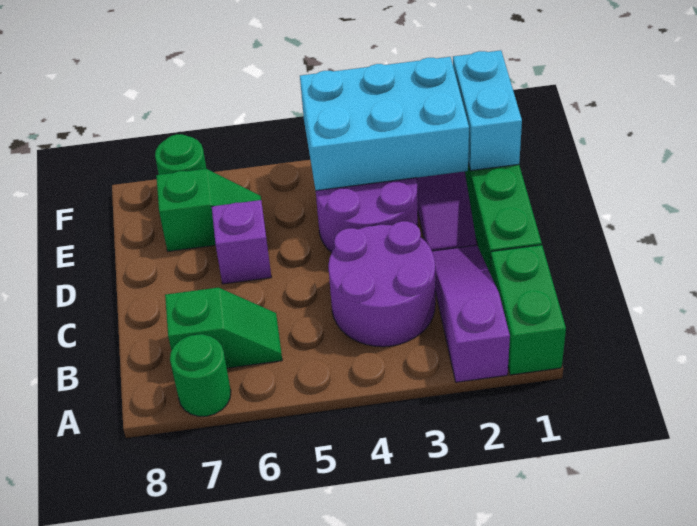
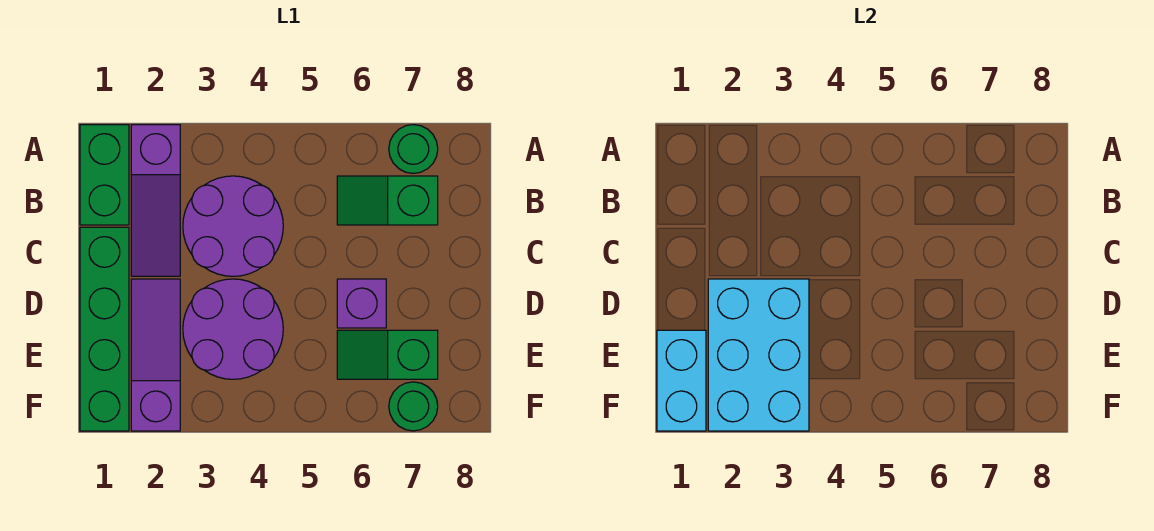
cyan 2x3 brick [300,57,469,191] -> cyan 2x3 brick turned to [708,279,809,431]

